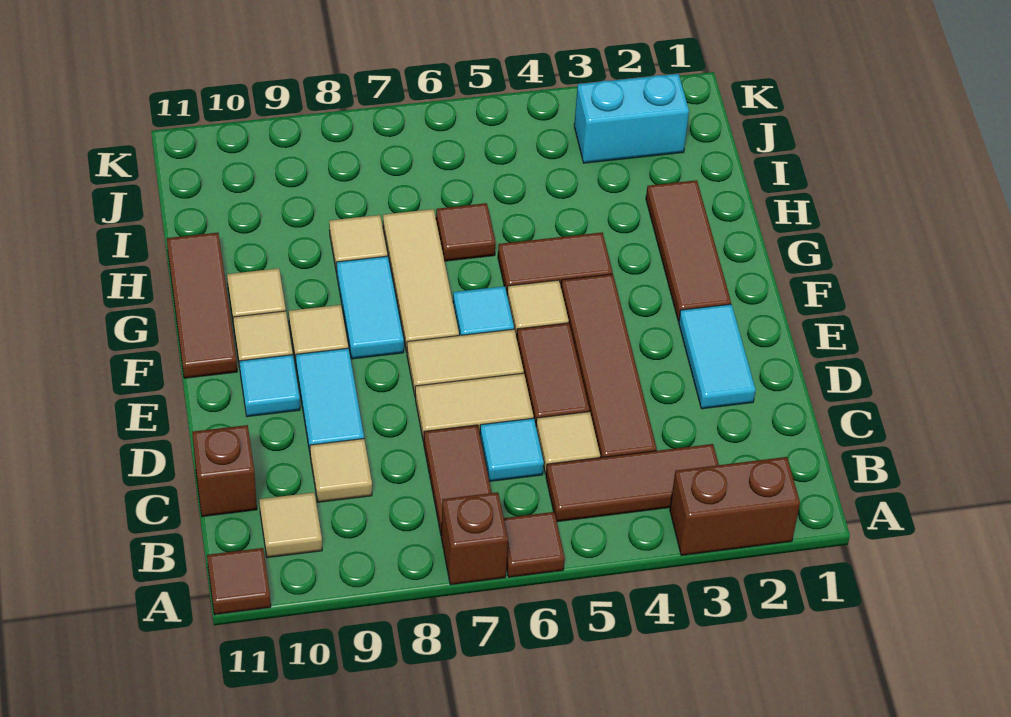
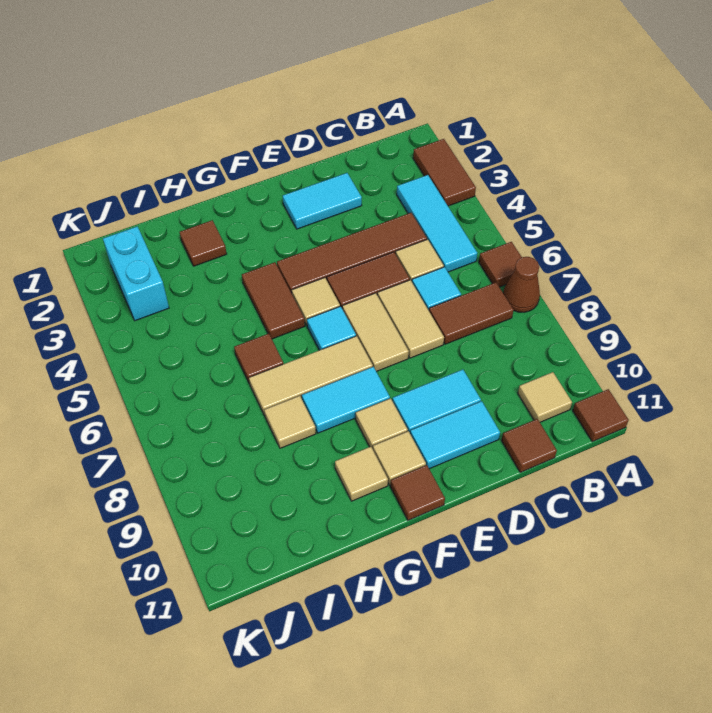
brown 1x2 brick [670,457,800,556] -> brown 1x2 tile [413,139,476,206]
brown 1x1 brick [441,492,508,585] -> brown 1x1 cone [503,257,540,312]
brown 1x3 tile [546,444,719,522] -> cyan 1x3 tile [397,175,477,272]
tan 1x1 tile [310,439,372,502] -> none
brown 1x1 brick [192,425,257,517] -> brown 1x1 tile [501,419,557,472]
cyan 1x1 tile [239,355,300,417] -> cyan 1x2 tile [410,401,500,469]
brown 1x3 tile [646,180,731,321] -> brown 1x1 tile [180,220,227,266]
brown 1x3 tile [167,233,237,378] -> brown 1x1 tile [390,465,445,520]

